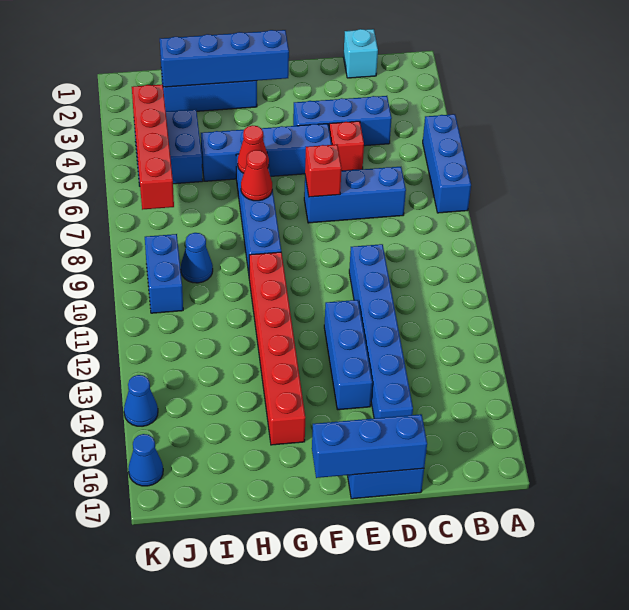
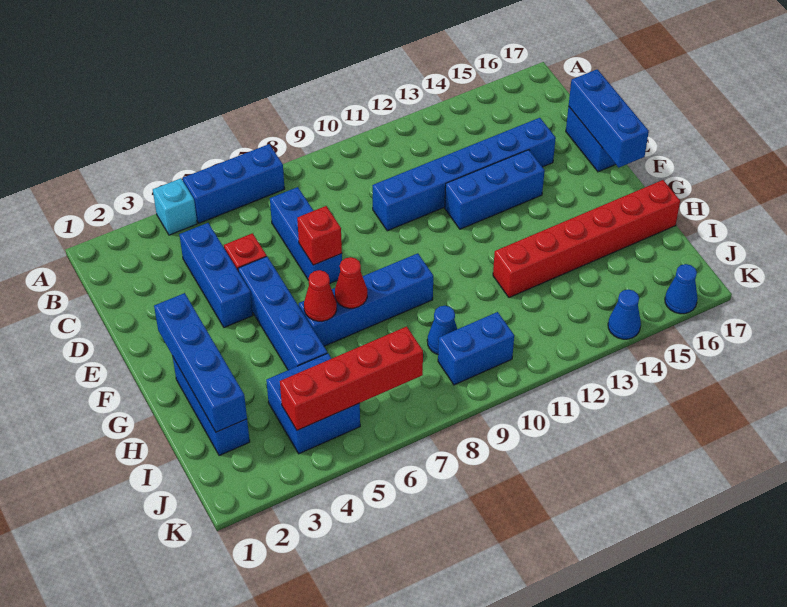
cyan 1x1 brick [343,29,378,78] -> cyan 1x1 brick moved to [153,178,197,235]
red 1x6 brick [249,252,305,445] -> red 1x6 brick moved to [493,180,680,297]

